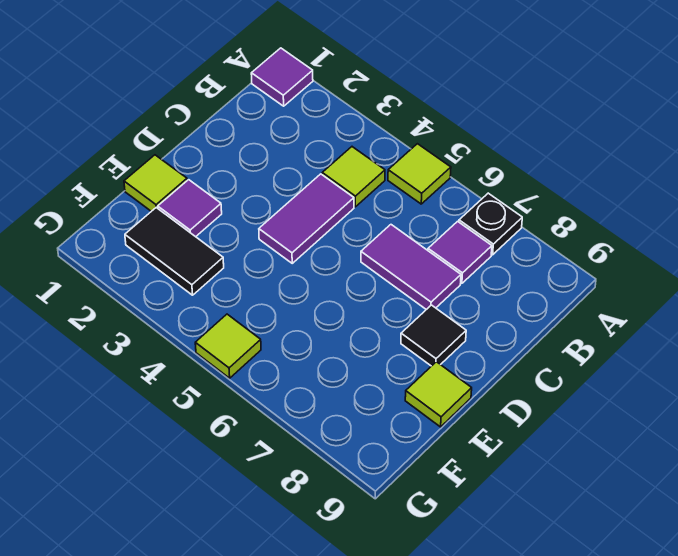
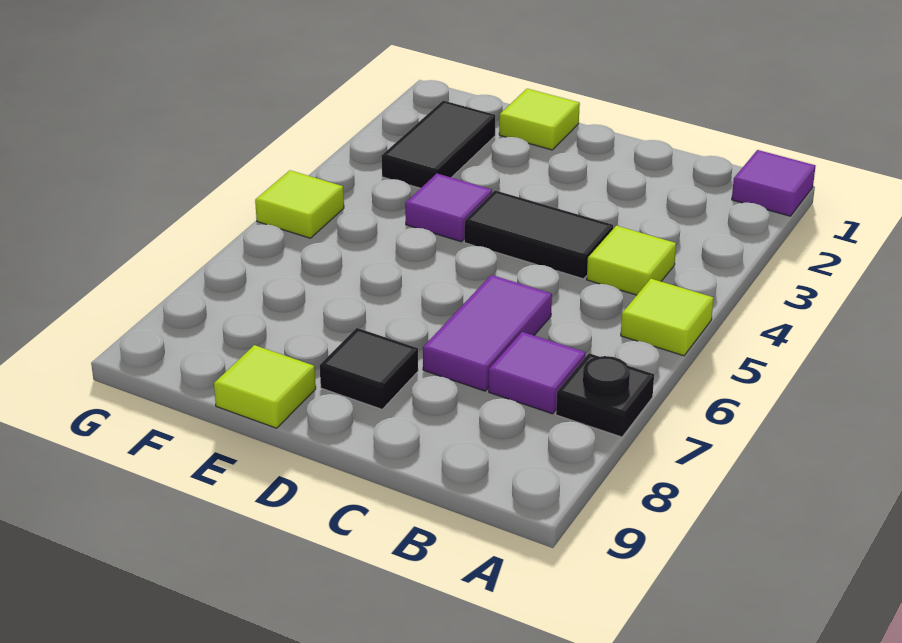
purple 1x2 tile [259,174,354,263] -> black 1x2 tile [464,190,613,279]
purple 1x1 tile [158,180,222,237] -> purple 1x1 tile moved to [405,174,492,242]

